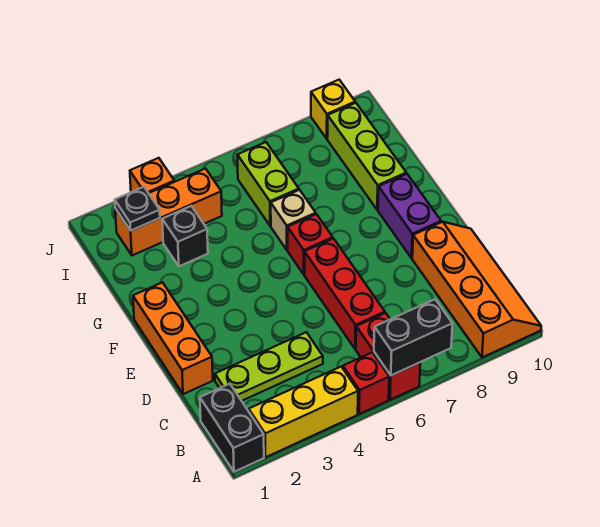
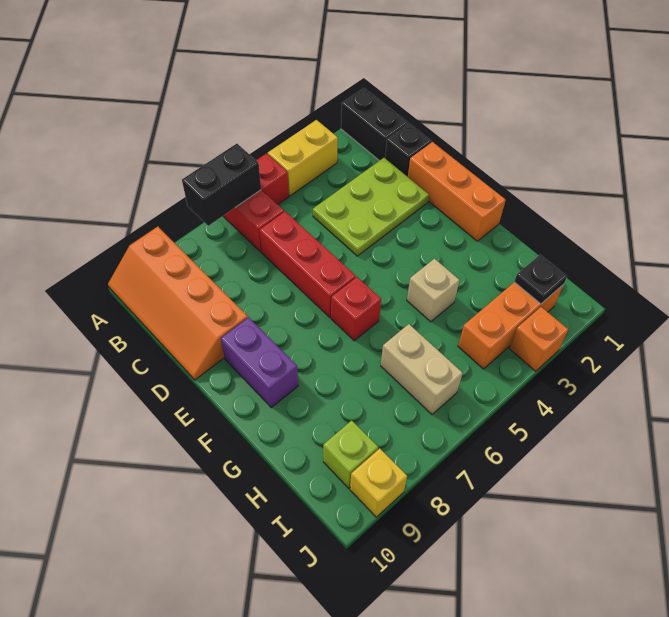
yellow 1x3 brick [249,367,358,457] -> yellow 1x2 brick [268,120,338,196]
lime 1x3 plate [215,332,323,401] -> lime 2x3 plate [313,158,429,256]
tan 1x1 brick [271,190,316,250] -> tan 1x1 brick moved to [407,259,459,322]
lime 1x3 brick [327,103,406,210] -> lime 1x1 brick [323,420,378,488]
black 1x1 brick [162,206,208,266] -> black 1x1 brick moved to [385,124,431,177]
lime 1x2 brick [237,142,299,226] -> tan 1x2 brick [381,324,463,414]

